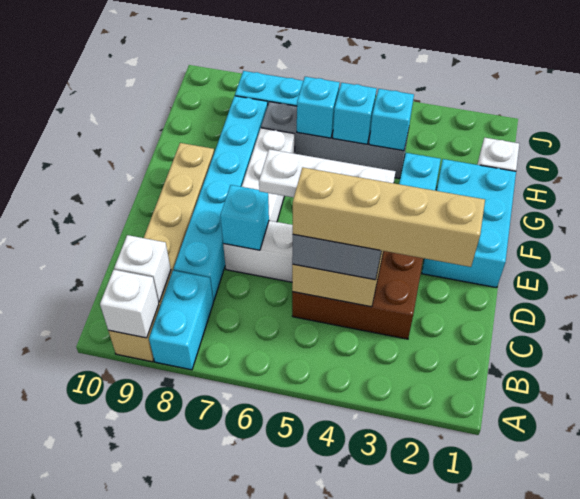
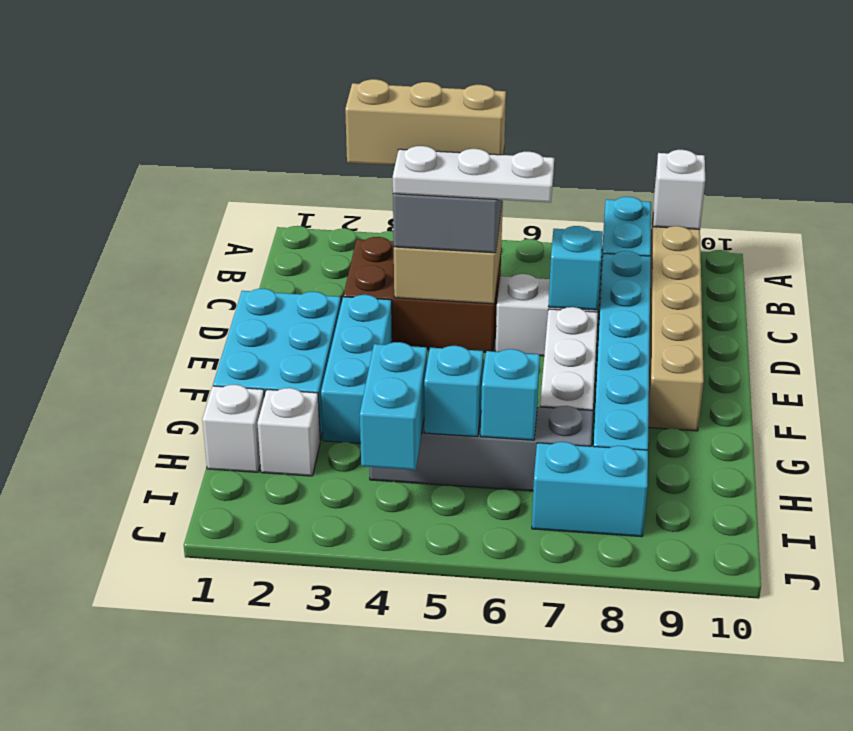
white 1x1 brick [114,235,171,302] -> white 1x1 brick moved to [258,388,320,476]
tan 1x4 brick [293,168,485,267] -> tan 1x3 brick [345,79,506,165]
cyan 1x1 brick [369,89,414,151] -> cyan 1x2 brick [360,342,427,470]

